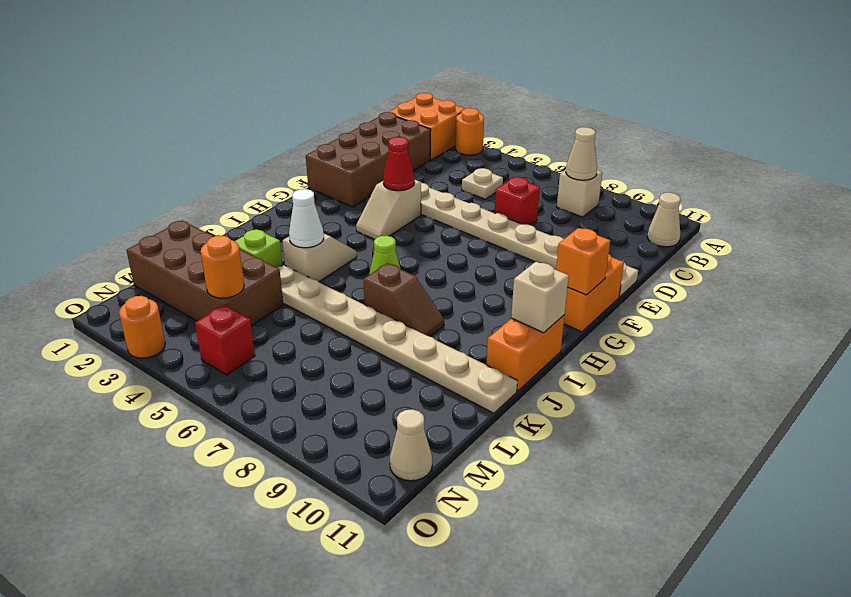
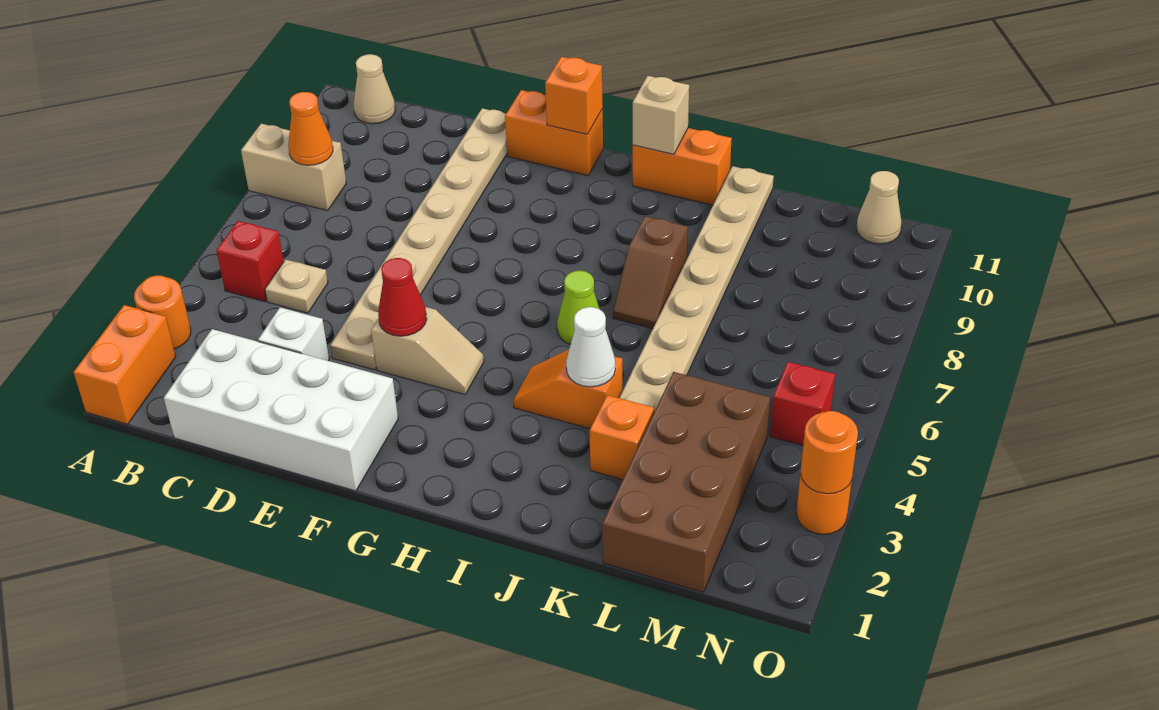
orange 2x2 brick [389,93,465,160] -> orange 1x2 brick [74,305,176,424]
tan 1x1 brick [557,170,602,217] -> tan 1x2 brick [241,124,346,210]
tan 1x1 cone [566,127,597,180] -> orange 1x1 cone [288,92,333,165]
brown 2x4 brick [306,112,431,207] -> white 2x4 brick [164,329,398,491]
none -> white 1x1 brick [258,308,329,361]
red 1x1 brick [495,177,540,225] -> red 1x1 brick moved to [216,221,284,302]
tan 1x2 slope [282,233,357,282] -> orange 1x2 slope [513,350,623,429]
brown 1x2 slope [364,263,444,337] -> brown 1x2 slope turned to [613,216,688,329]
lime 1x1 brick [235,229,283,268] -> orange 1x1 brick [590,395,654,480]
orange 1x1 round brick [201,235,244,298] -> orange 1x1 round brick moved to [800,411,858,494]

